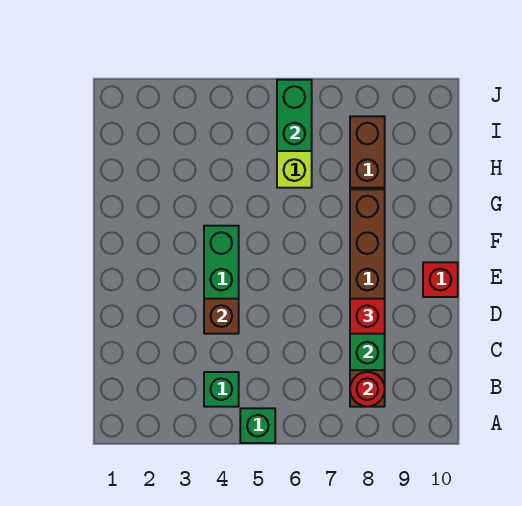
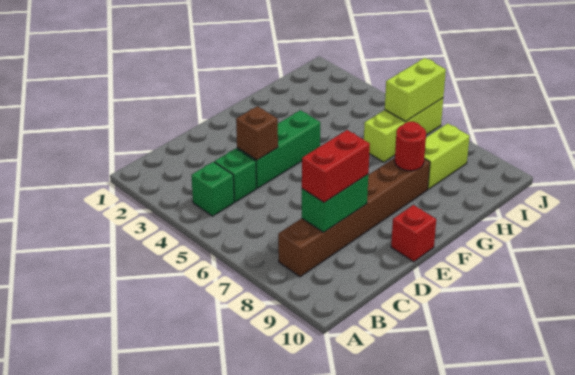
green 1x1 brick [240,408,275,443] -> green 1x1 brick moved to [214,149,256,202]
red 1x1 round brick [350,372,385,407] -> red 1x1 round brick moved to [395,122,426,171]
red 1x1 brick [350,299,385,334] -> red 1x2 brick [302,130,370,202]
brown 1x2 brick [350,116,385,188] -> lime 1x2 brick [424,123,470,189]
green 1x2 brick [277,80,312,151] -> lime 1x2 brick [385,58,446,121]

